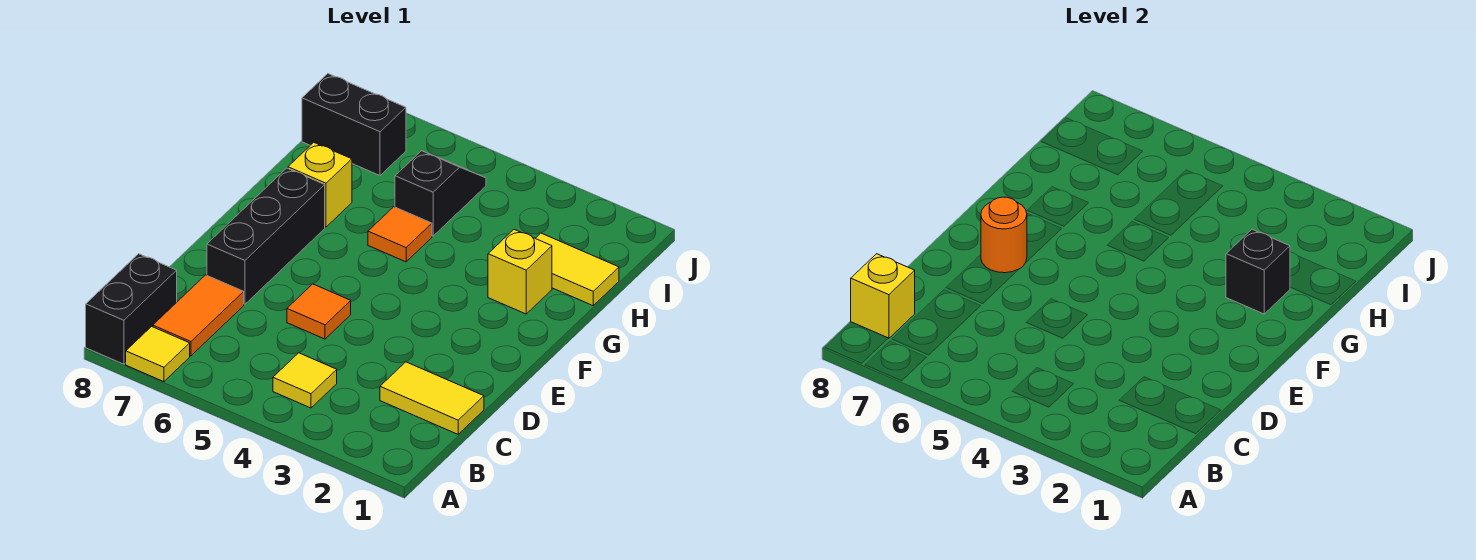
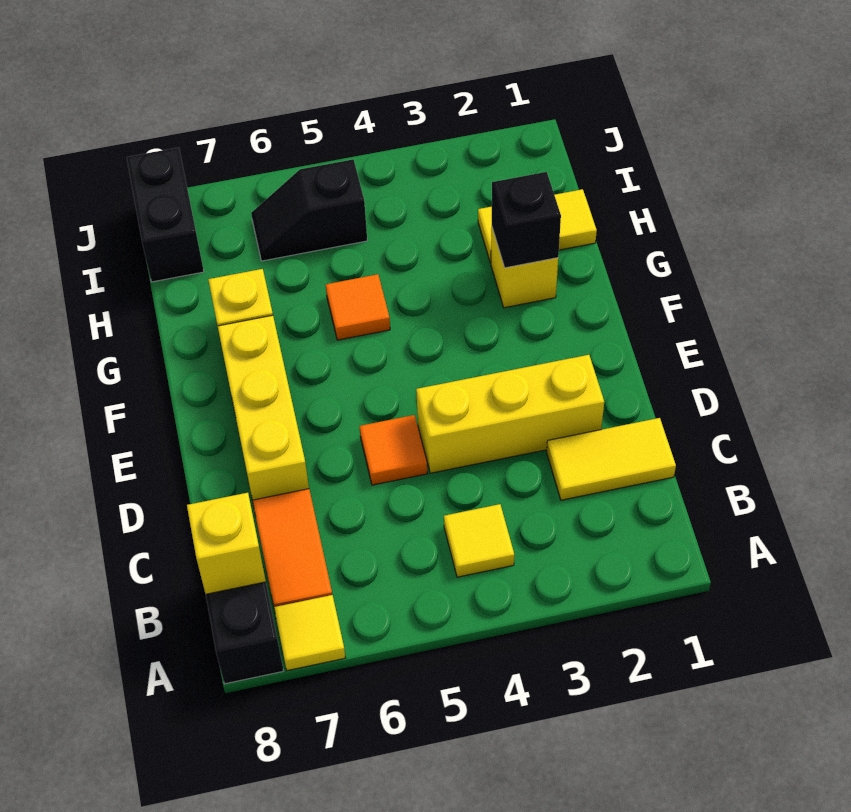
none -> yellow 1x3 brick [416,355,604,473]
black 1x3 brick [207,168,325,304] -> yellow 1x3 brick [218,315,309,500]
orange 1x1 round brick [981,197,1027,273] -> none
black 1x2 slope [395,151,486,236] -> black 1x2 slope turned to [251,160,367,261]
black 1x2 brick [302,74,406,175] -> black 1x2 brick turned to [127,147,204,282]

